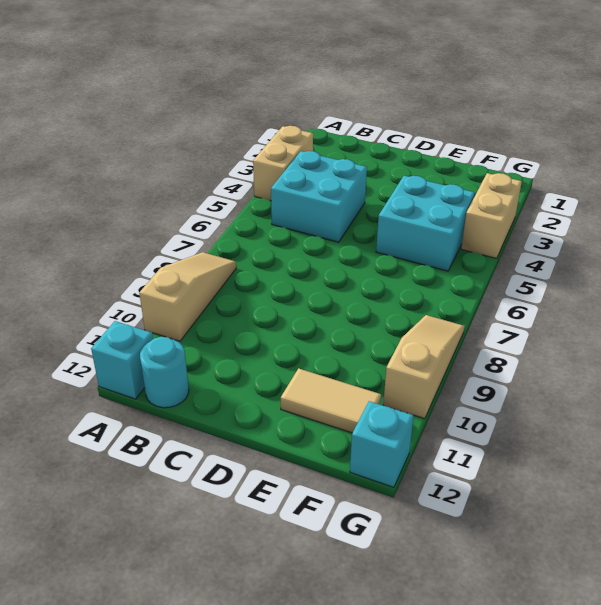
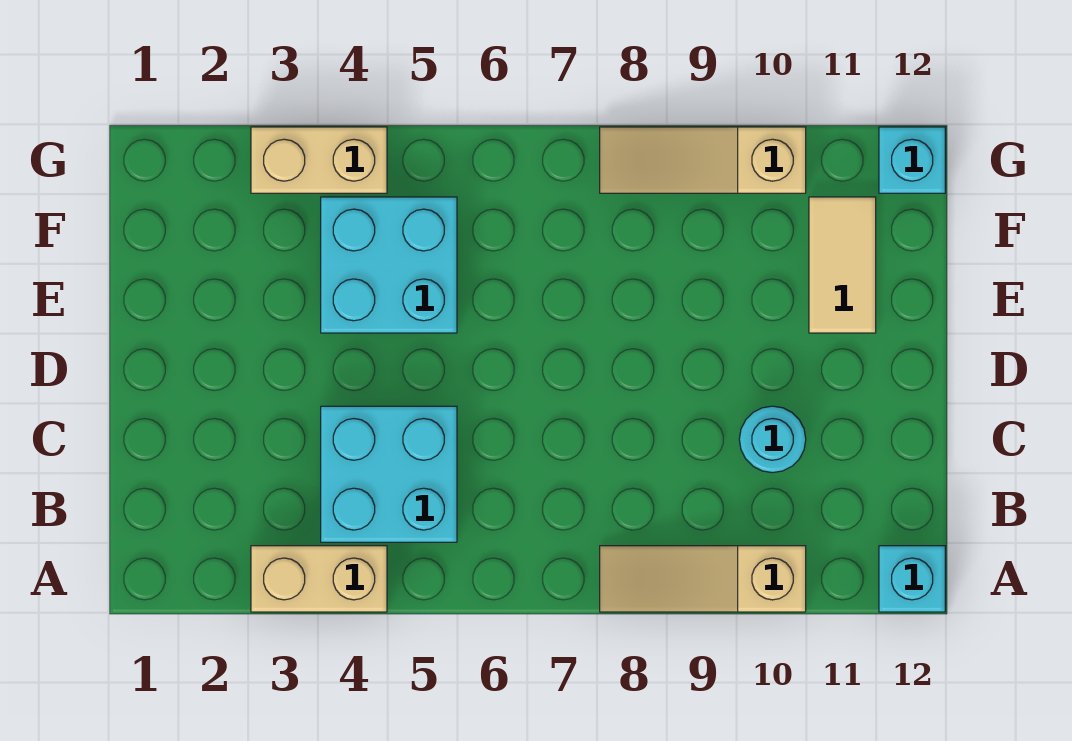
cyan 1x1 round brick [140,337,189,408] -> cyan 1x1 round brick moved to [739,406,806,473]

